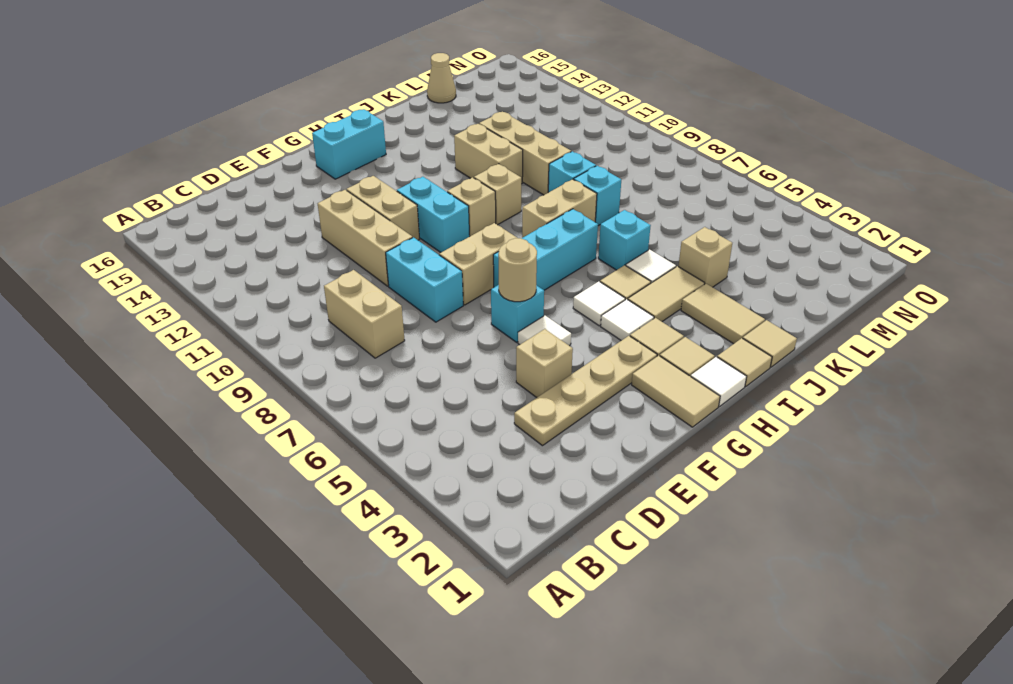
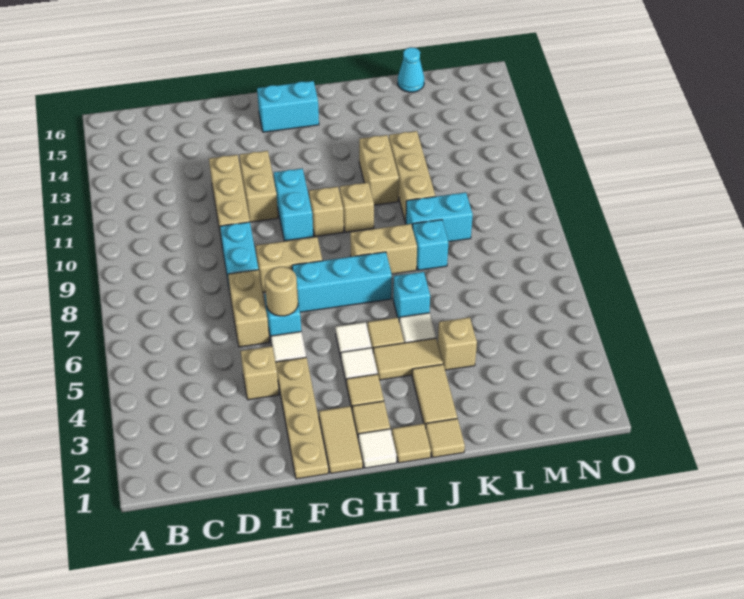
tan 1x2 brick [324,270,405,358] -> tan 1x2 brick moved to [228,270,269,347]
tan 1x4 plate [514,336,657,446] -> tan 1x4 plate turned to [275,357,328,479]
cyan 1x1 brick [548,151,596,192] -> cyan 1x2 brick [406,192,473,242]
tan 1x1 cone [427,53,456,103] -> cyan 1x1 cone [398,47,424,92]

